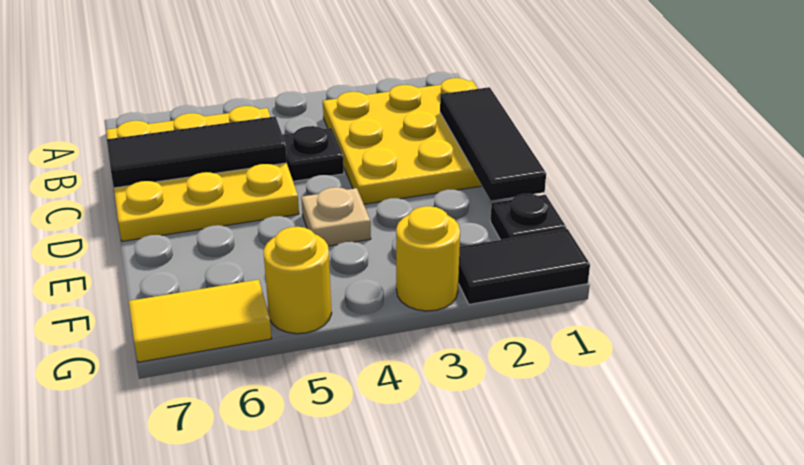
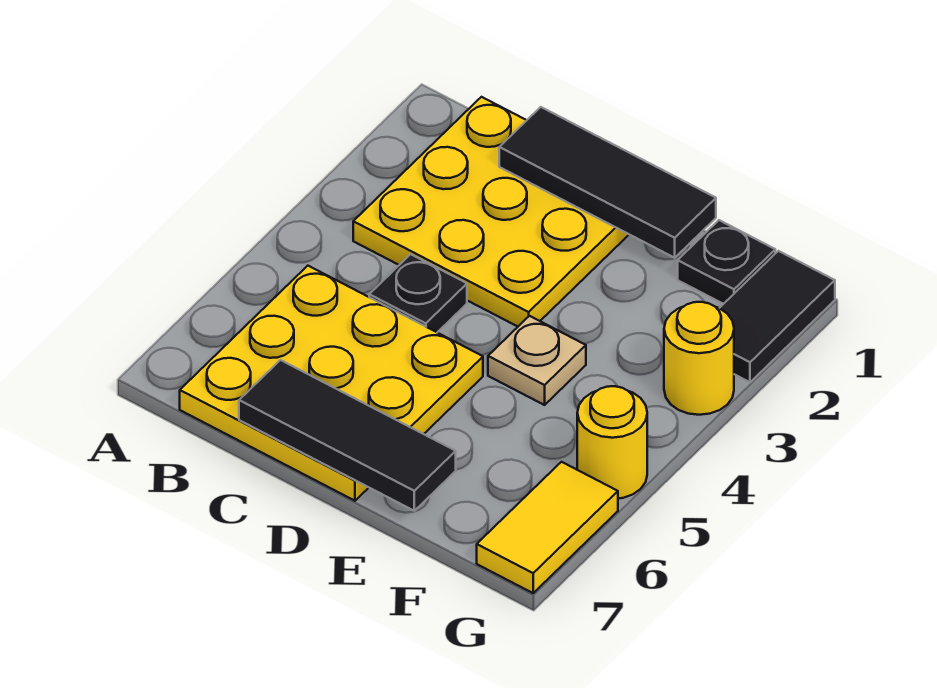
black 1x3 tile [107,116,287,188] -> black 1x3 tile turned to [239,360,456,511]

